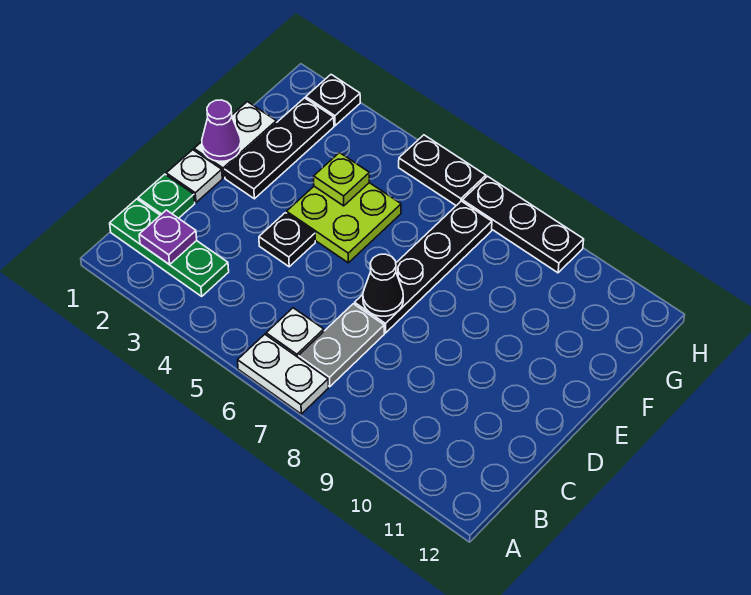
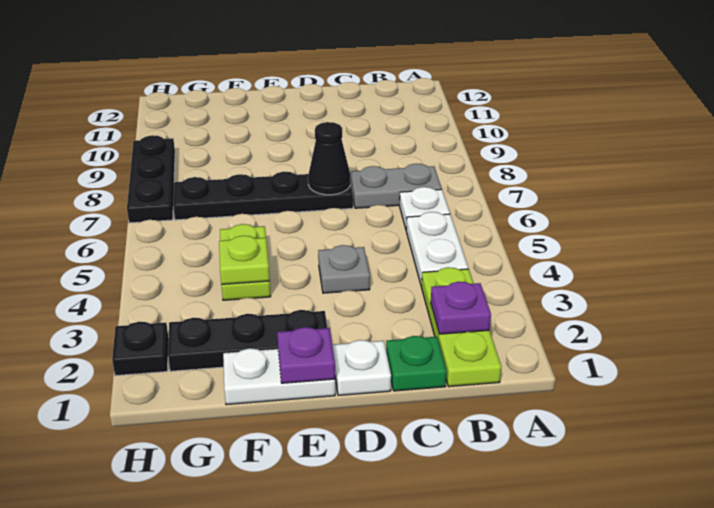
white 1x2 plate [238,334,328,414] -> white 1x2 plate moved to [406,212,468,286]
green 1x3 plate [110,199,229,296] -> lime 1x3 plate [421,267,502,387]
black 1x1 plate [259,213,315,267] -> grey 1x1 plate [318,245,370,293]
purple 1x1 cone [202,100,241,161] -> purple 1x1 plate [277,327,335,383]
lime 2x2 plate [287,183,401,263] -> lime 1x2 plate [220,224,271,300]
black 1x2 plate [399,135,486,206] -> none

